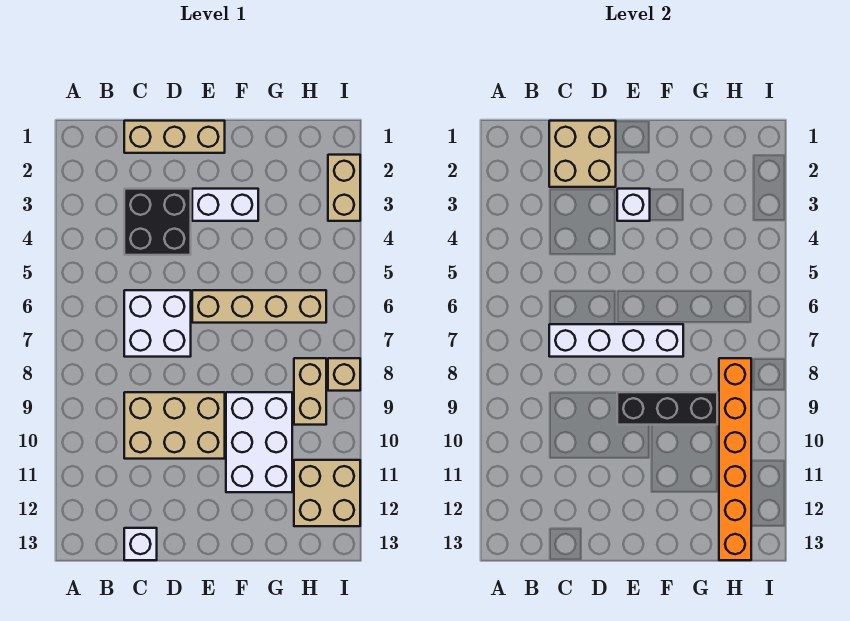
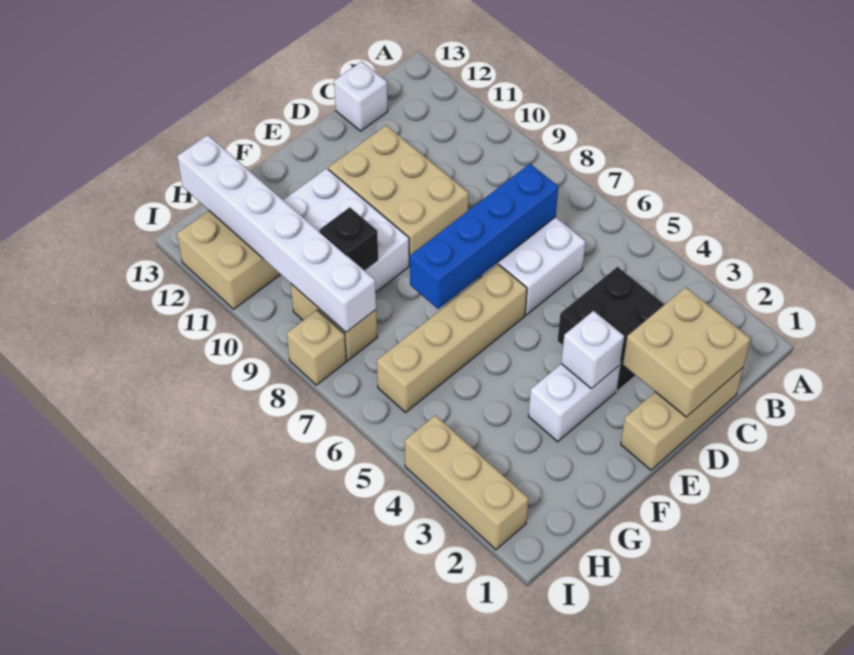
white 1x4 brick [549,324,683,357] -> blue 1x4 brick [409,164,558,309]
tan 2x3 brick [124,392,225,459] -> tan 2x3 brick turned to [328,125,468,264]
black 1x3 brick [617,392,717,425] -> black 1x1 brick [320,207,378,271]
orange 1x6 brick [719,358,751,560] -> white 1x6 brick [177,135,376,332]
tan 1x2 brick [328,155,360,221] -> tan 1x3 brick [405,415,528,550]

